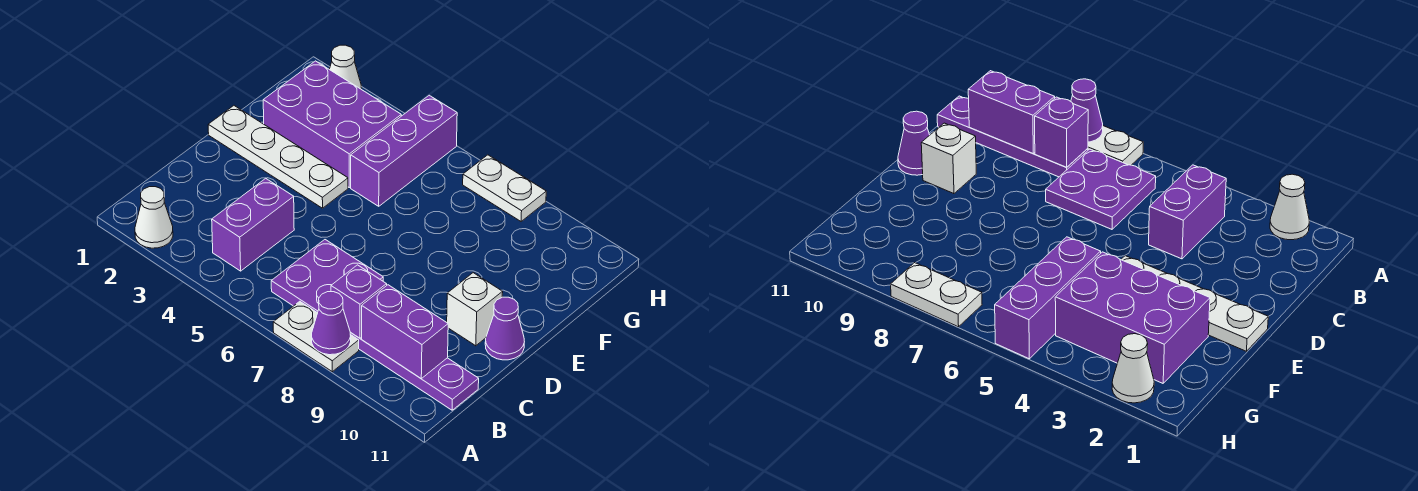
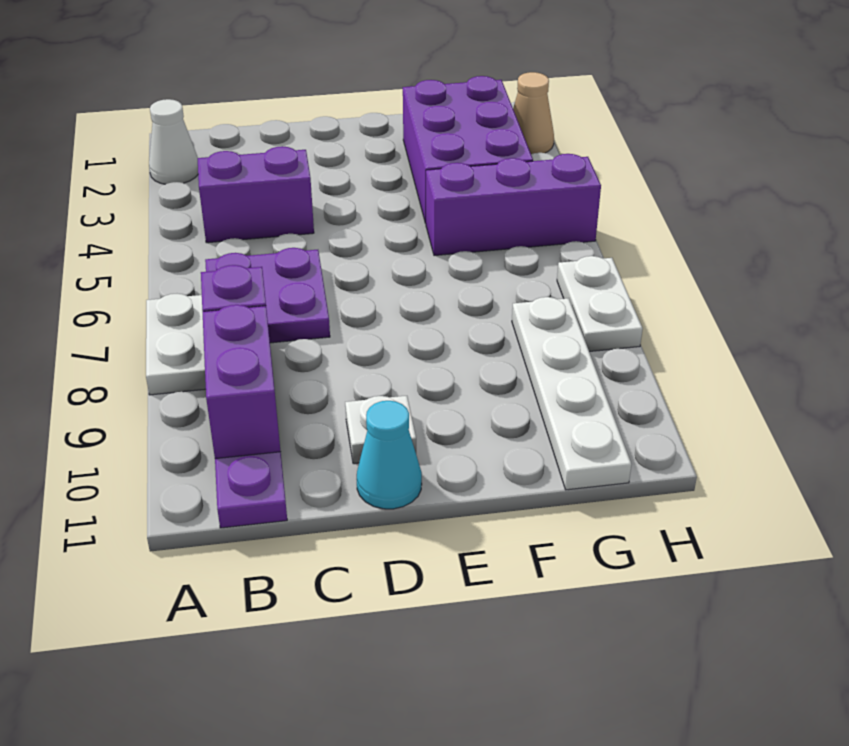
purple 1x1 cone [312,292,351,355] -> none
white 1x1 brick [447,273,503,346] -> white 1x1 plate [345,396,416,464]
purple 1x1 cone [485,297,524,360] -> cyan 1x1 cone [357,401,422,509]
white 1x4 plate [208,106,348,208] -> white 1x4 plate moved to [512,297,632,490]
white 1x1 cone [329,45,361,89] -> tan 1x1 cone [513,72,554,154]

